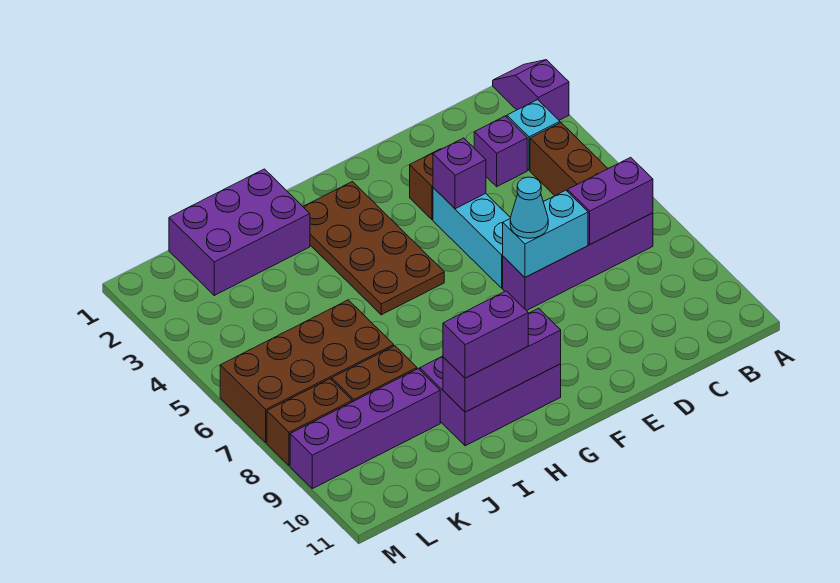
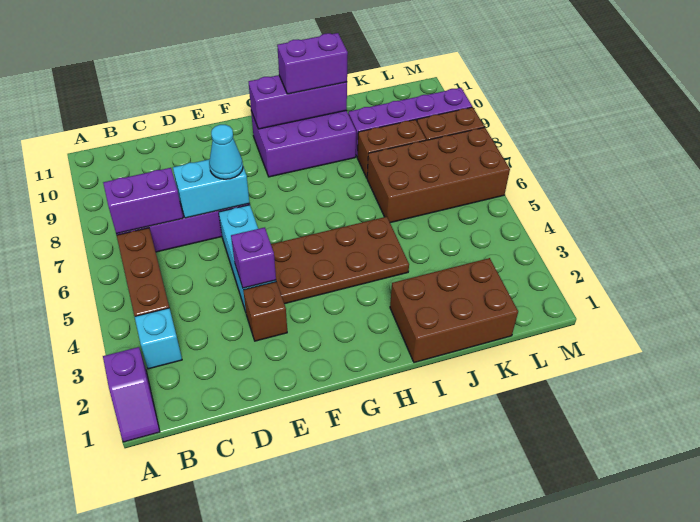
purple 1x1 brick [474,116,527,187] -> none
brown 2x4 plate [303,182,444,315] -> brown 2x4 plate turned to [271,217,409,304]
purple 2x3 brick [169,169,310,295] -> brown 2x3 brick [390,258,518,363]

